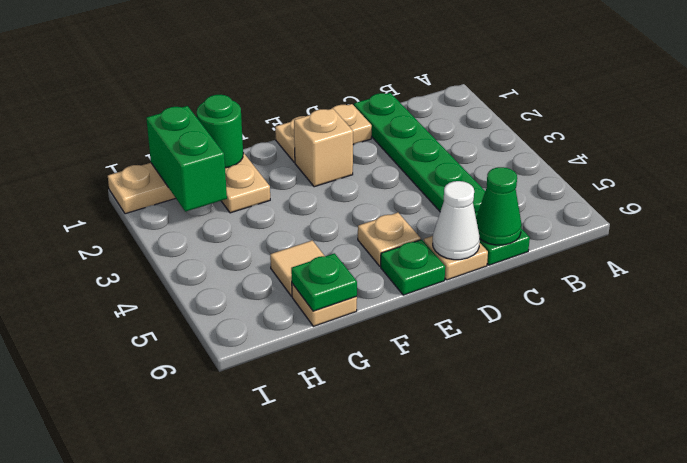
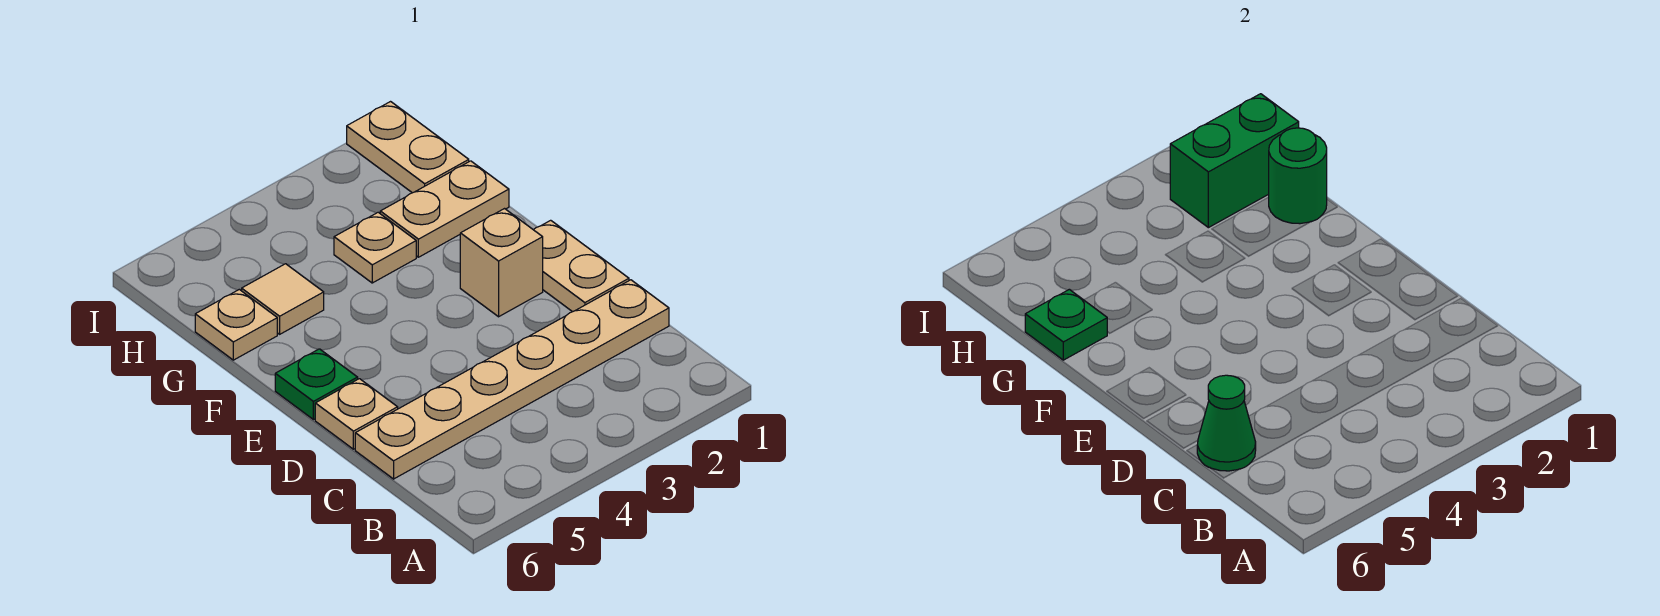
green 1x6 plate [354,93,530,265] -> tan 1x6 plate [355,280,669,479]
white 1x1 cone [433,181,480,260] -> none
tan 1x1 plate [358,213,421,266] -> tan 1x1 plate moved to [334,212,416,283]

